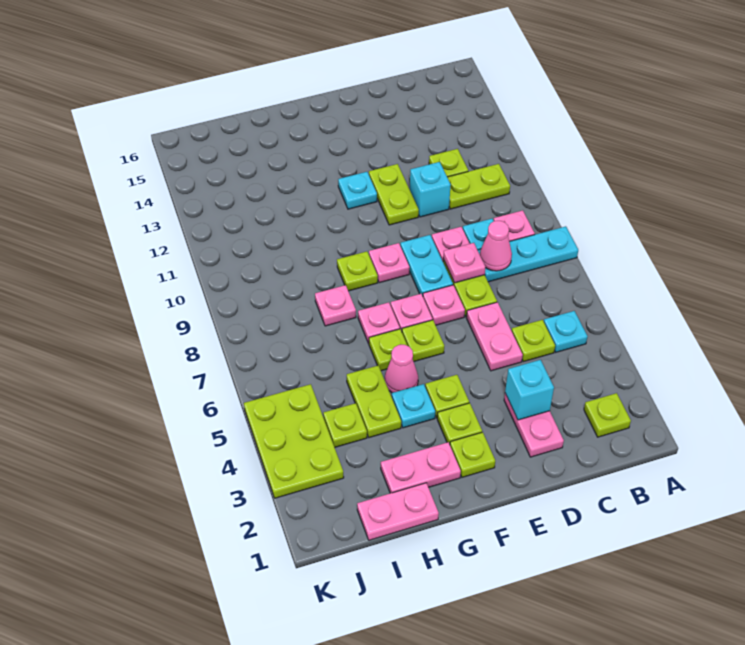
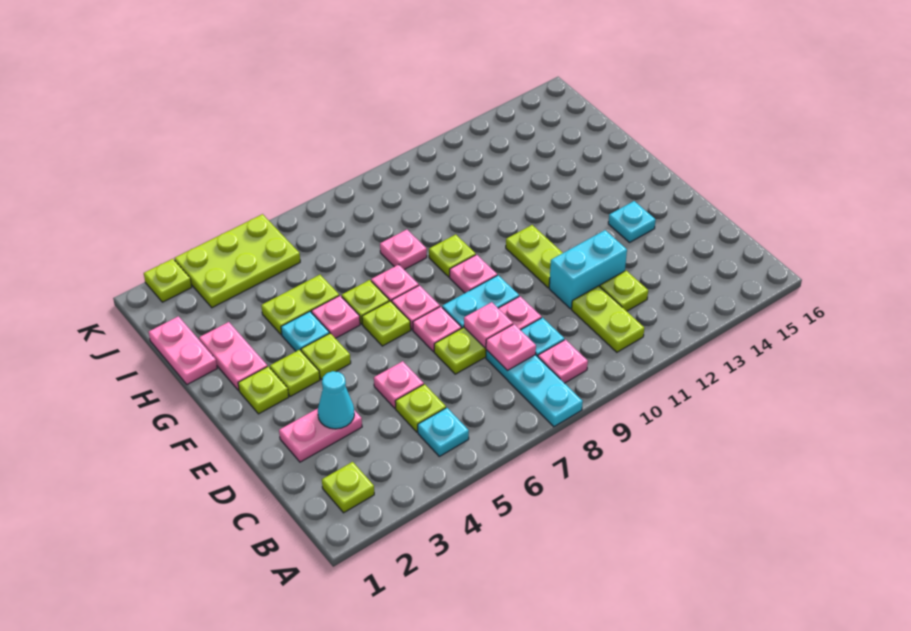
pink 1x1 cone [480,221,512,271] -> pink 1x1 plate [486,324,536,371]
cyan 1x1 brick [505,360,554,420] -> cyan 1x1 cone [318,371,354,429]
pink 1x2 plate [466,302,523,371] -> pink 1x1 plate [374,361,424,408]
cyan 1x1 brick [410,162,451,217] -> cyan 1x2 brick [549,230,627,309]
lime 1x2 plate [369,164,419,225] -> lime 1x2 plate turned to [506,225,562,288]
cyan 1x1 plate [338,172,377,209] -> cyan 1x1 plate moved to [608,201,655,242]
pink 1x1 cone [385,345,418,393] -> pink 1x1 plate [312,296,360,338]
lime 1x1 plate [323,403,367,447] -> lime 1x1 plate moved to [144,259,192,302]

